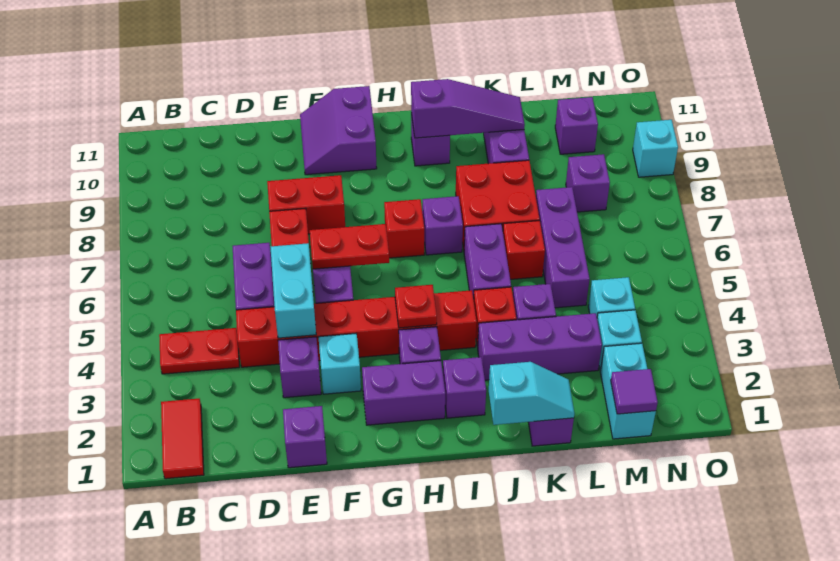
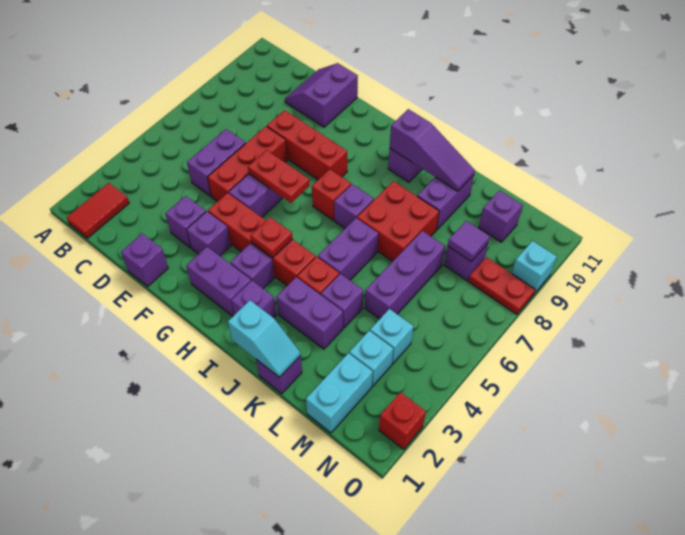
red 1x2 plate [159,328,239,374] -> red 1x2 plate moved to [468,257,535,314]
red 1x6 brick [236,290,477,367] -> red 1x4 brick [208,193,316,286]
cyan 1x2 brick [271,243,316,338] -> none
red 1x2 brick [267,175,345,234] -> red 1x3 brick [267,110,347,180]
cyan 1x1 brick [318,334,361,394] -> purple 1x1 brick [187,211,231,256]
purple 2x2 slope [300,86,377,175] -> purple 2x2 slope moved to [285,63,358,127]
purple 1x3 brick [478,313,602,380] -> purple 1x2 brick [276,277,343,349]
red 1x1 brick [503,221,545,279] -> red 1x1 brick moved to [379,392,426,449]
purple 1x1 tile [611,369,658,414] -> purple 1x1 tile moved to [448,221,490,261]

